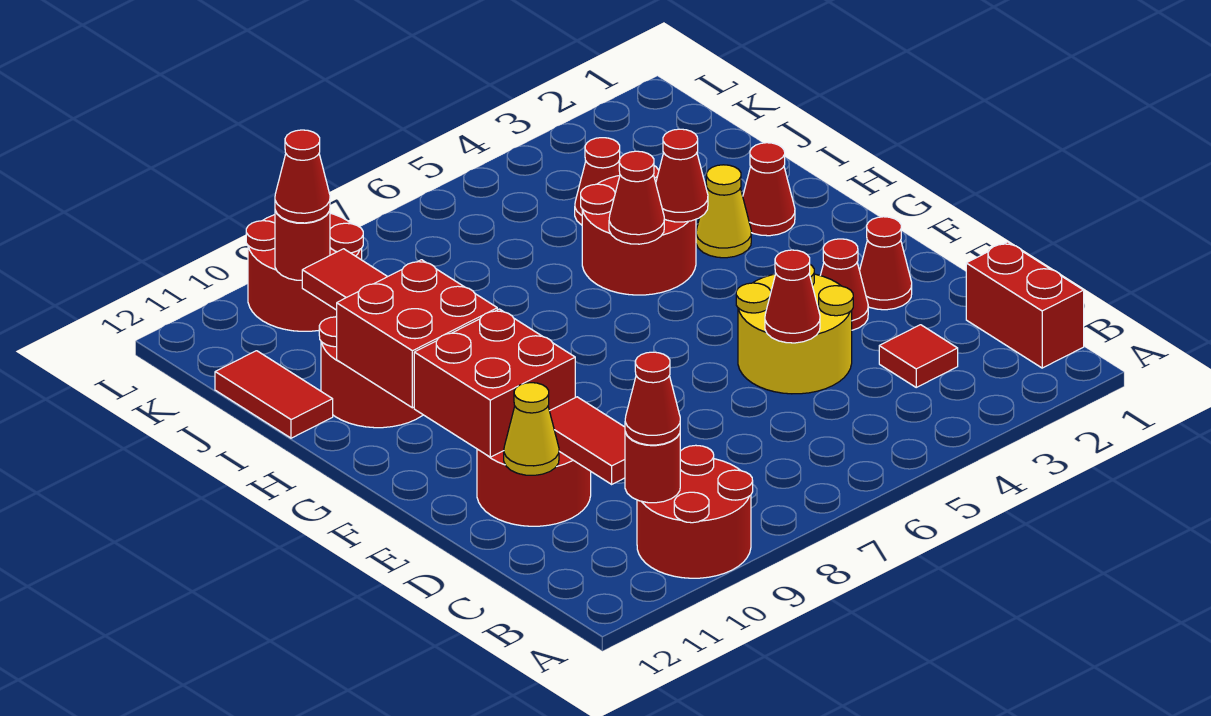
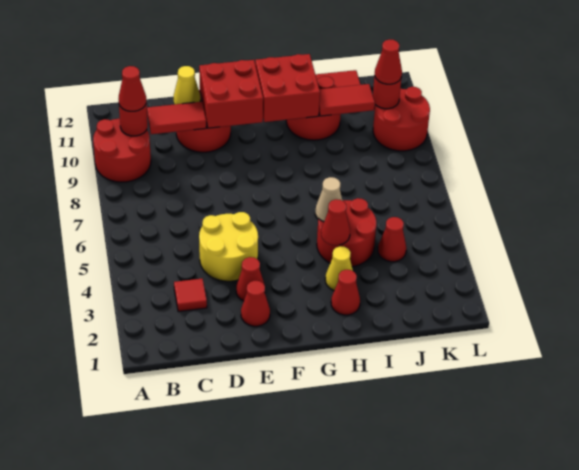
red 1x2 brick [966,242,1084,368] -> none
red 1x1 cone [765,250,820,343] -> none
red 1x1 cone [609,151,664,244] -> tan 1x1 cone [316,177,343,222]

